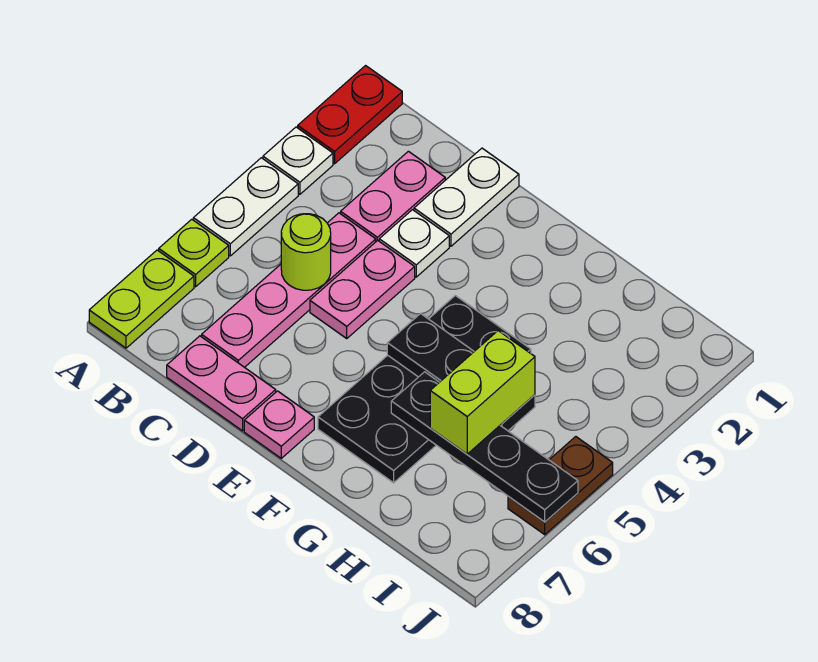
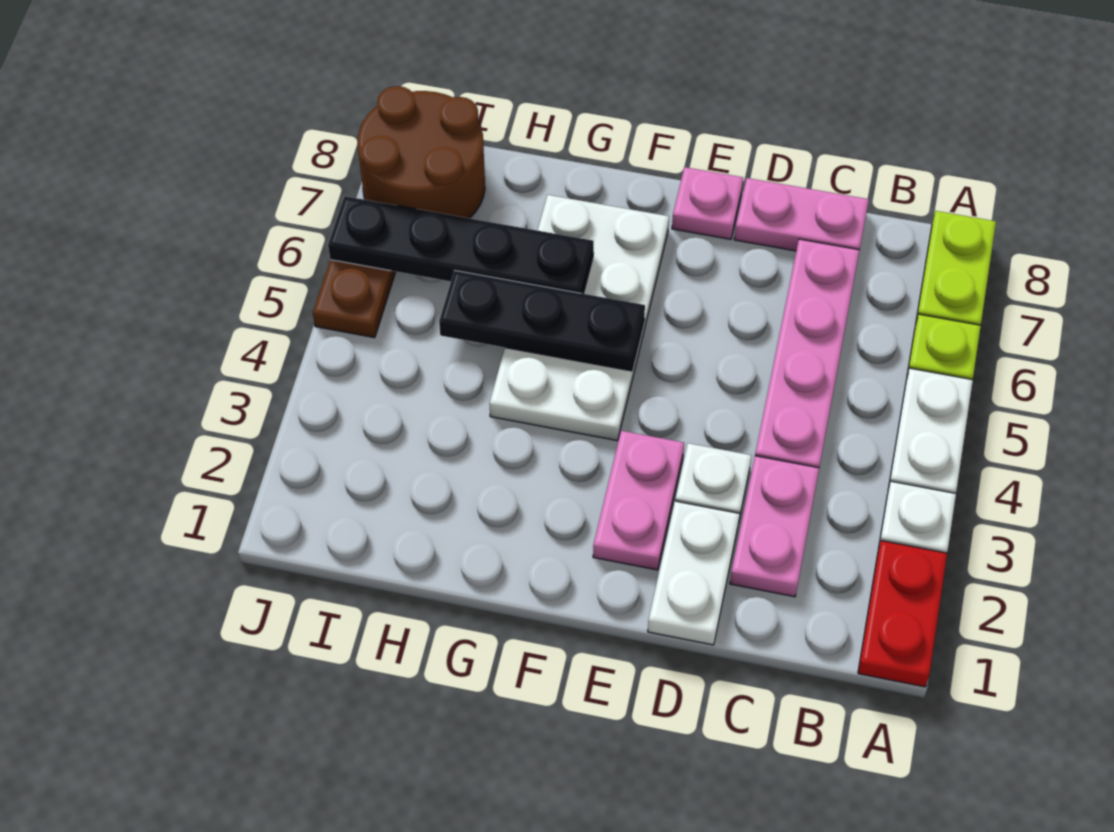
lime 1x1 round brick [281,214,331,290] -> none
pink 1x2 plate [310,240,415,338] -> pink 1x2 plate moved to [593,431,684,570]
black 2x4 plate [318,296,531,483] -> white 2x4 plate [489,195,669,441]
lime 1x2 brick [430,331,535,454] -> none
none -> brown 2x2 round brick [358,86,485,218]

